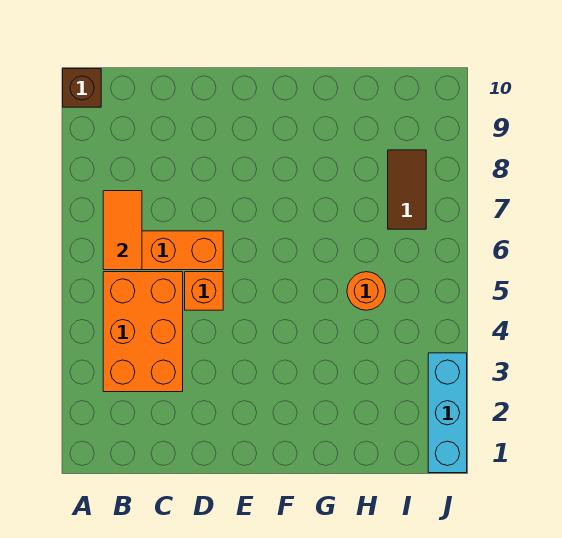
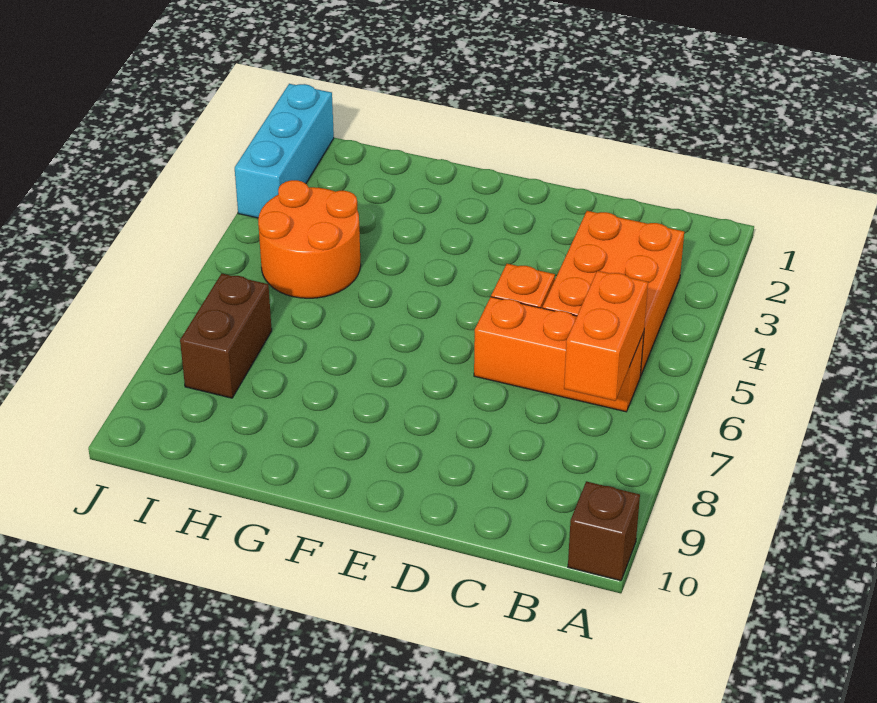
orange 1x2 tile [103,191,142,270] -> orange 1x2 brick [564,271,648,401]
orange 1x1 round brick [347,272,386,310] -> orange 2x2 round brick [258,180,361,298]
brown 1x2 tile [388,150,426,229] -> brown 1x2 brick [180,273,272,398]

